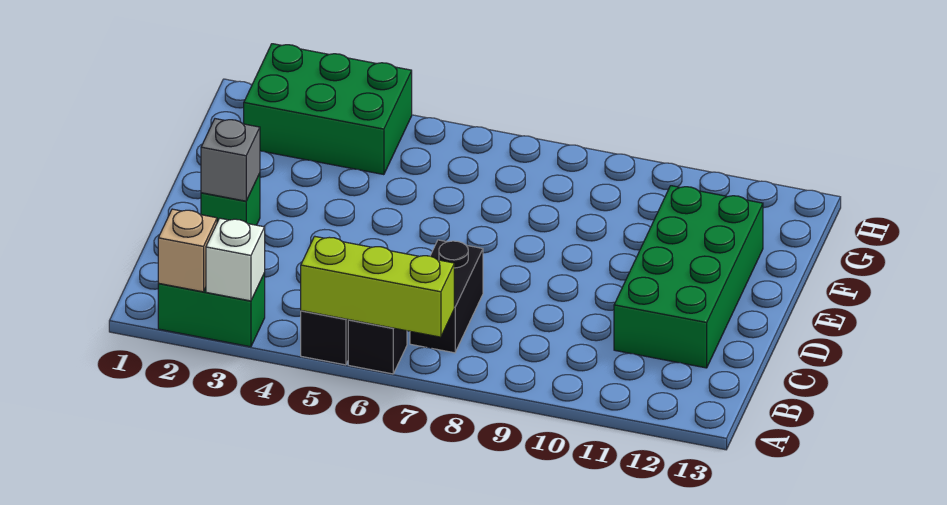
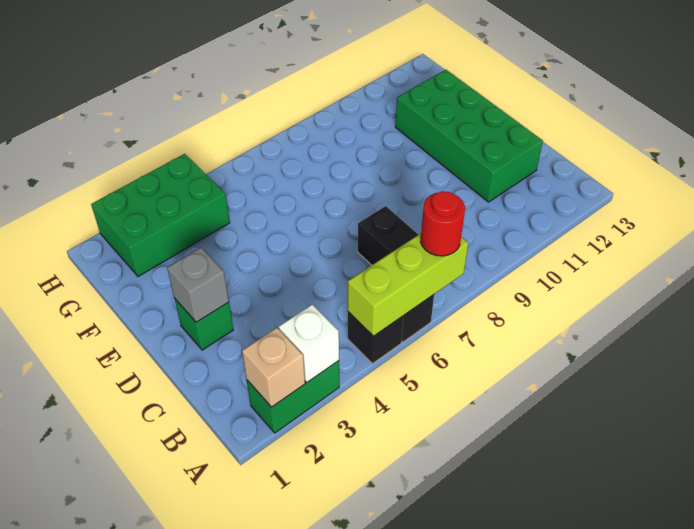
none -> red 1x1 round brick [421,191,465,256]

